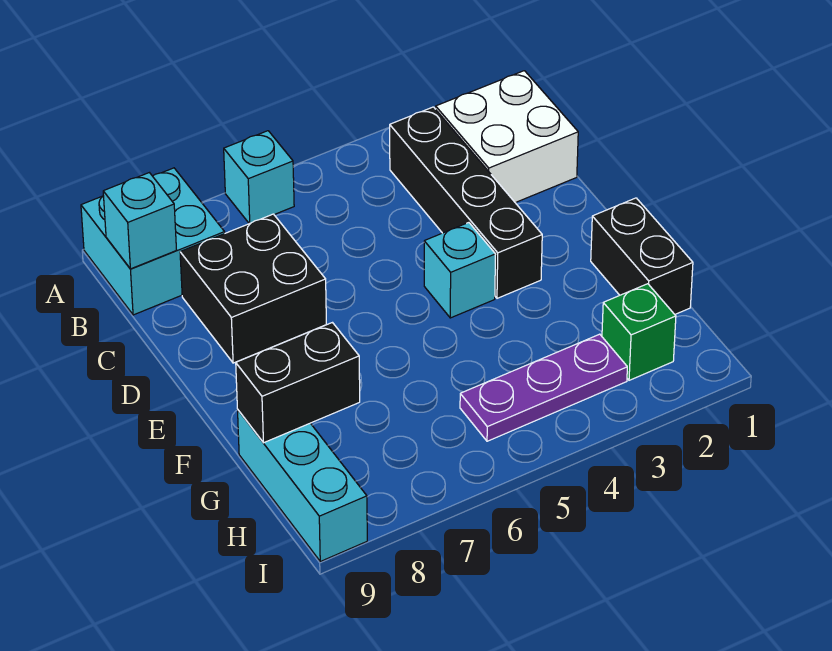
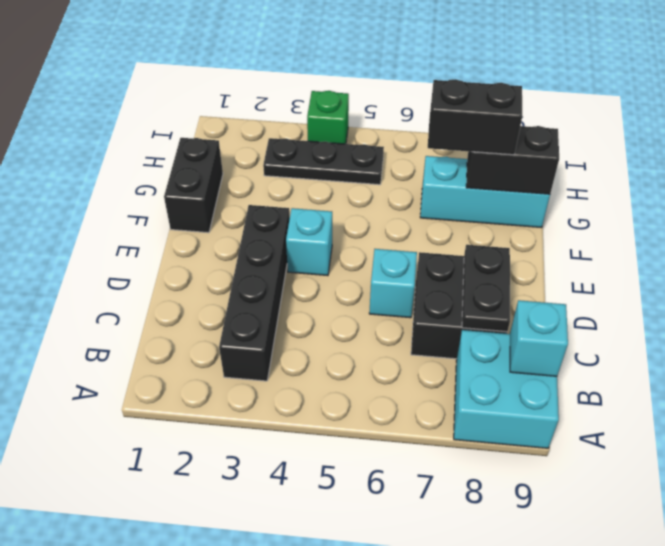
cyan 1x1 brick [224,131,294,224] -> cyan 1x1 brick moved to [369,249,417,318]
white 2x2 brick [436,71,578,203] -> none
none -> black 1x2 plate [462,245,510,332]
none -> black 1x2 brick [428,79,522,155]
cyan 1x3 brick [238,410,367,561] -> cyan 1x3 brick turned to [420,156,550,228]
green 1x1 brick [602,284,676,380] -> green 1x1 brick moved to [307,91,349,144]
purple 1x3 plate [460,334,627,441] -> black 1x3 plate [263,138,384,185]

